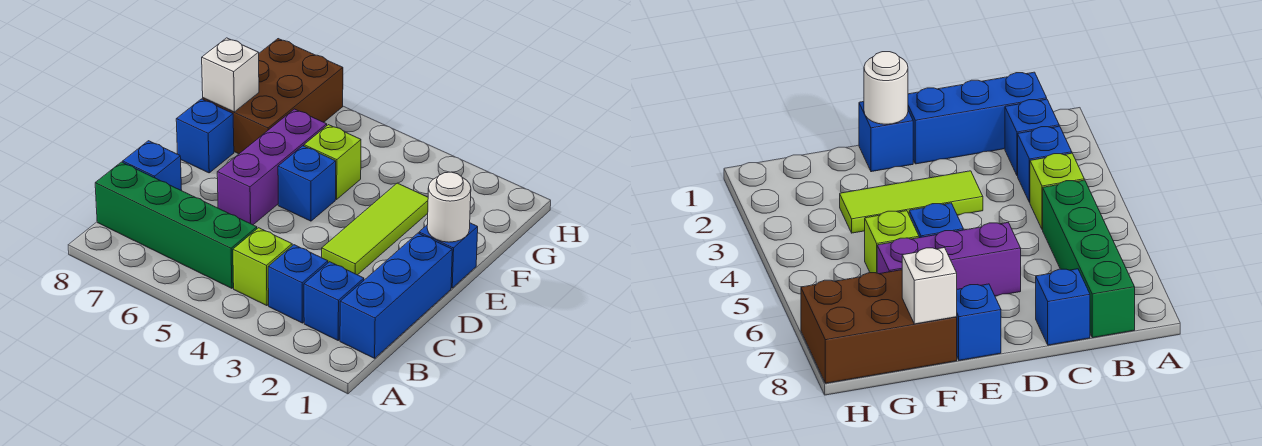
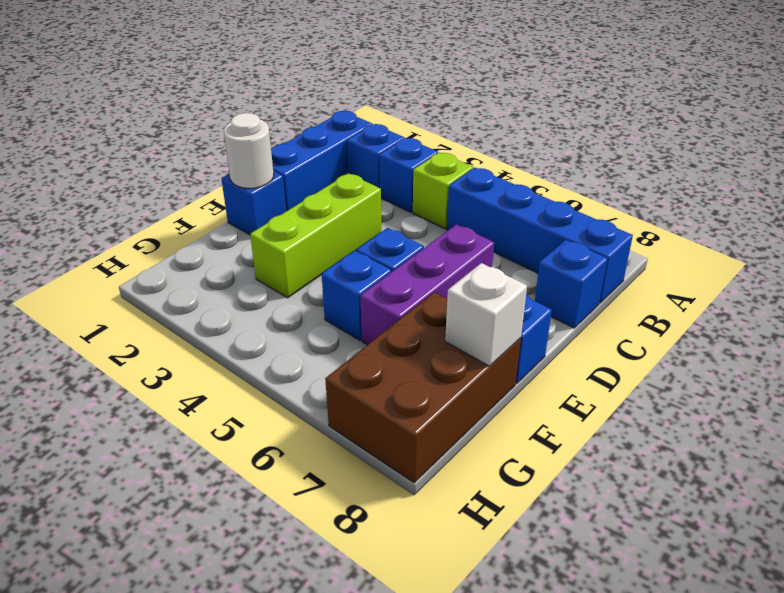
green 1x4 brick [95,162,257,288] -> blue 1x4 brick [447,168,633,303]
lime 1x3 tile [322,183,428,275] -> lime 1x3 brick [250,173,381,298]
lime 1x1 brick [304,125,361,199] -> blue 1x1 brick [322,251,391,340]

